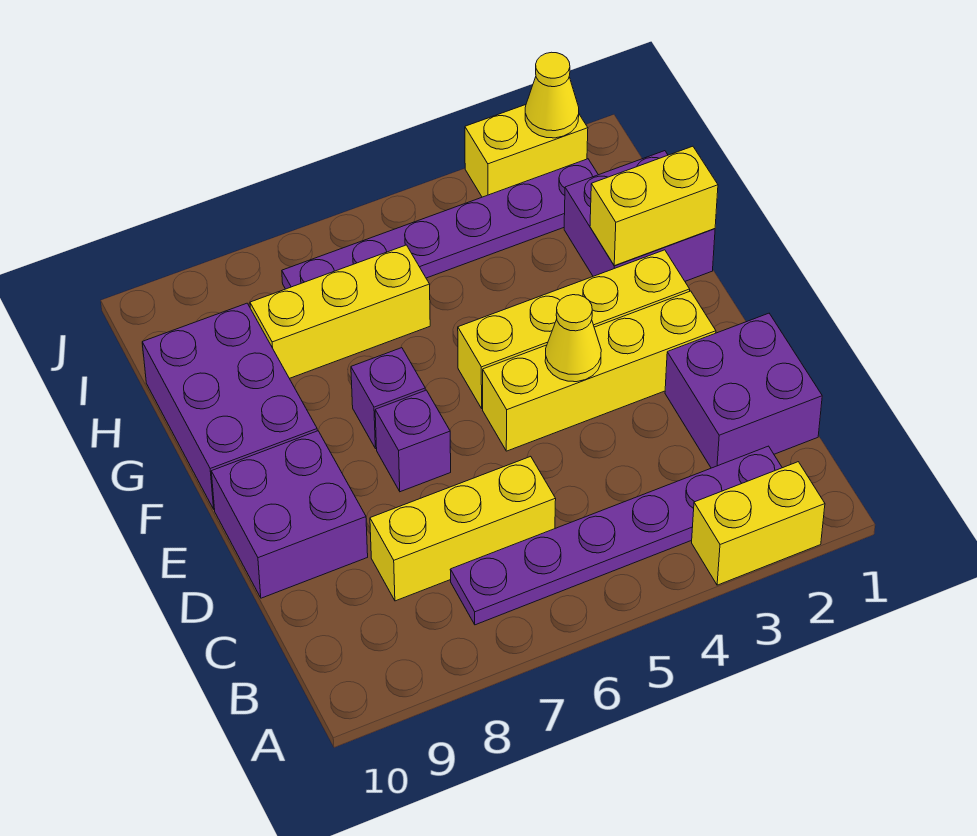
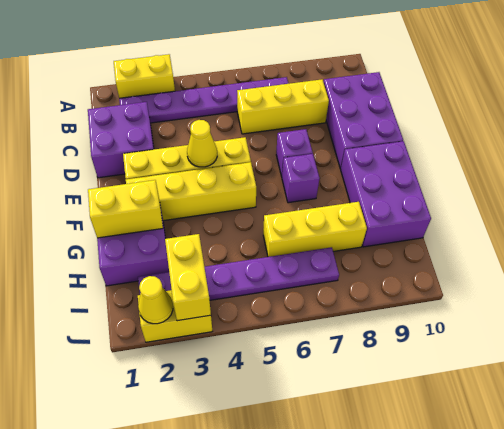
purple 2x2 brick [211,431,368,598] -> purple 2x3 brick [324,72,403,169]
none -> yellow 1x2 brick [165,234,211,321]

